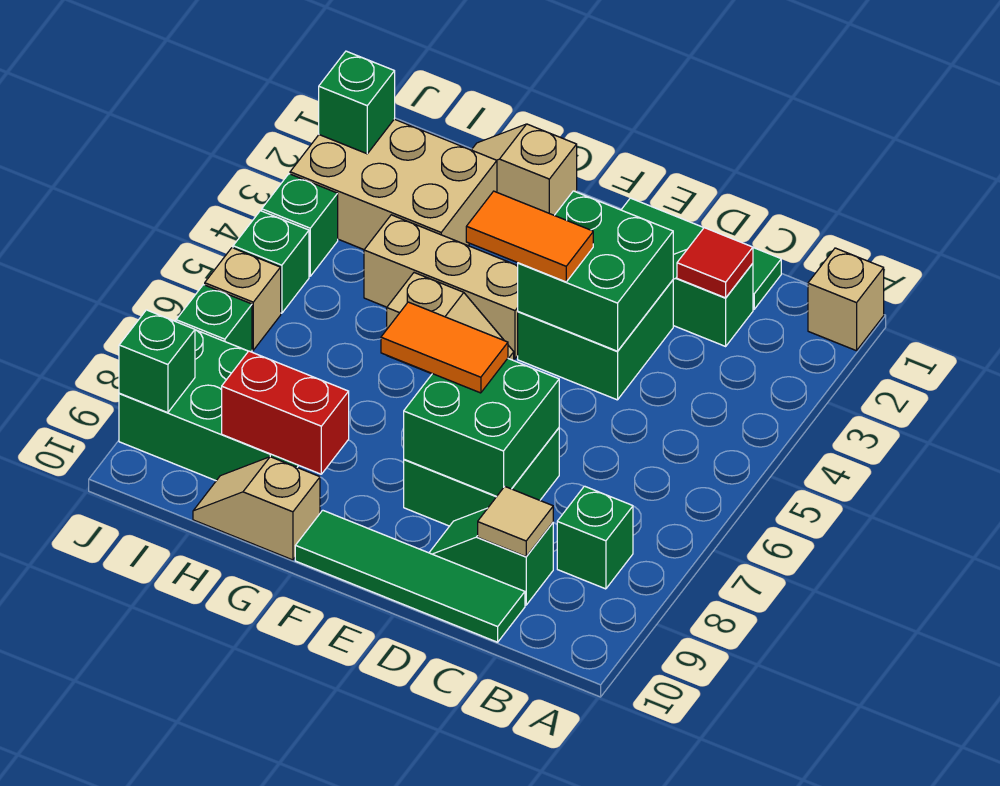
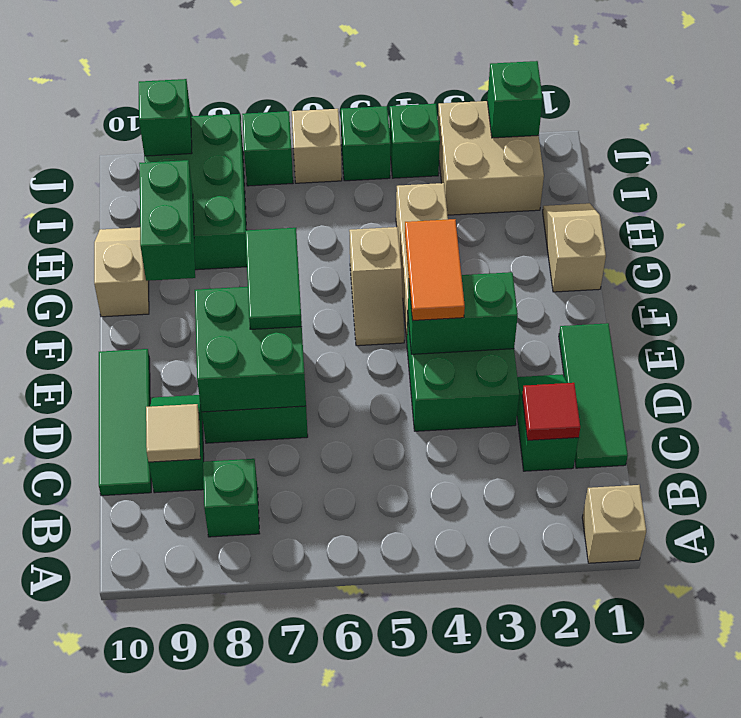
green 1x4 tile [295,510,525,642] -> green 1x3 tile [99,349,151,496]
green 2x2 brick [518,191,673,351] -> green 1x2 brick [408,272,518,354]
orange 1x2 tile [381,302,508,393] -> green 1x2 tile [245,228,302,329]
red 1x2 brick [222,351,349,474] -> green 1x2 brick [139,160,195,281]
tan 2x3 brick [290,119,497,249] -> tan 2x2 brick [438,101,544,215]

